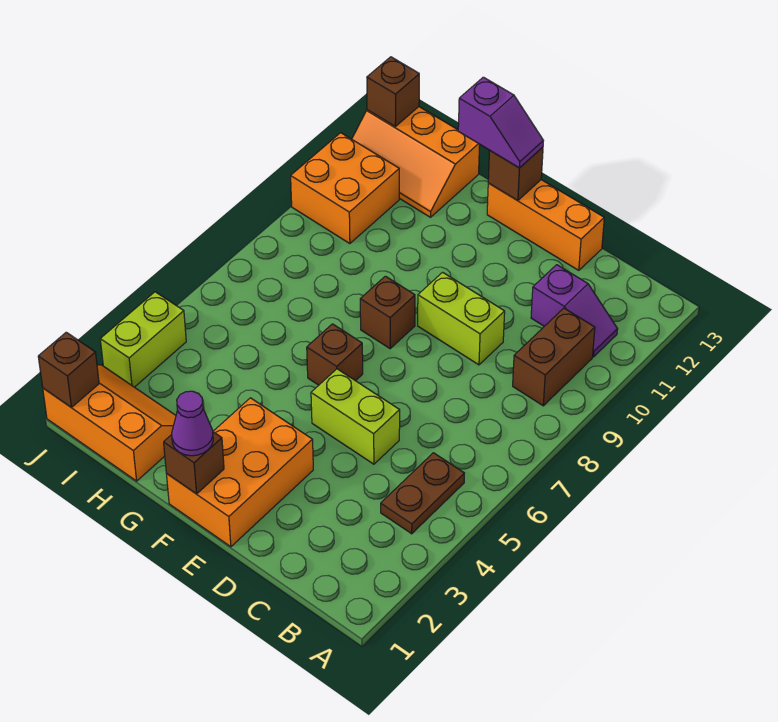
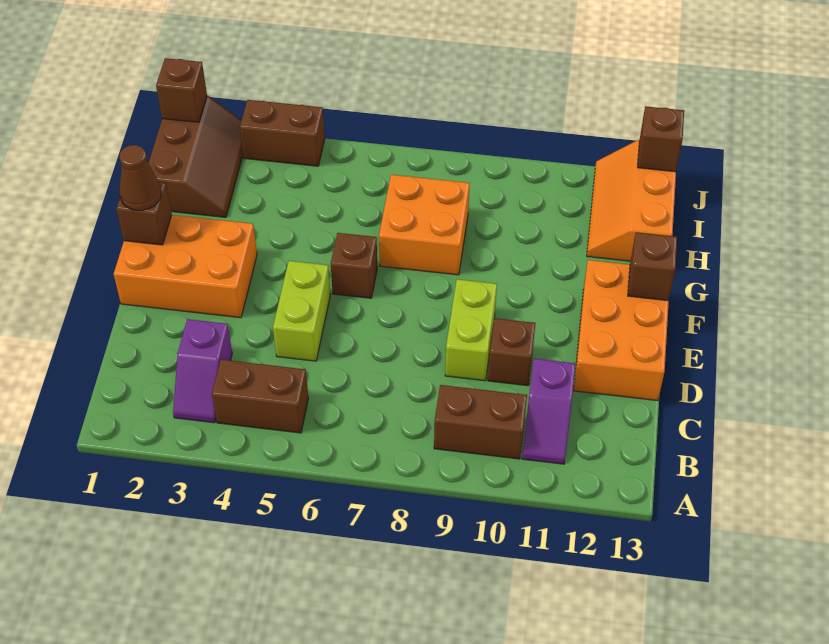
brown 1x2 plate [381,453,464,534] -> brown 1x2 brick [212,360,308,433]
orange 1x3 brick [487,180,604,270] -> orange 2x3 brick [574,260,669,401]
purple 1x1 cone [172,391,213,456] -> brown 1x1 cone [119,145,161,210]
brown 1x1 brick [360,276,415,349] -> brown 1x1 brick moved to [488,318,535,386]
purple 1x2 slope [458,77,543,168] -> purple 1x2 slope moved to [173,319,232,423]
orange 2x3 slope [43,365,176,481] -> brown 2x3 slope [148,96,243,217]
orange 2x2 brick [291,133,399,244] -> orange 2x2 brick moved to [379,175,470,275]
lime 1x2 brick [100,292,186,387] -> brown 1x2 brick [240,100,325,166]

